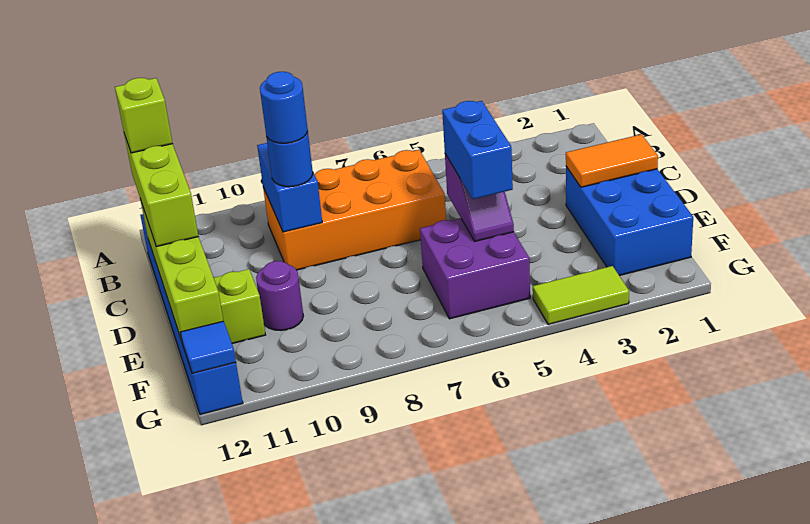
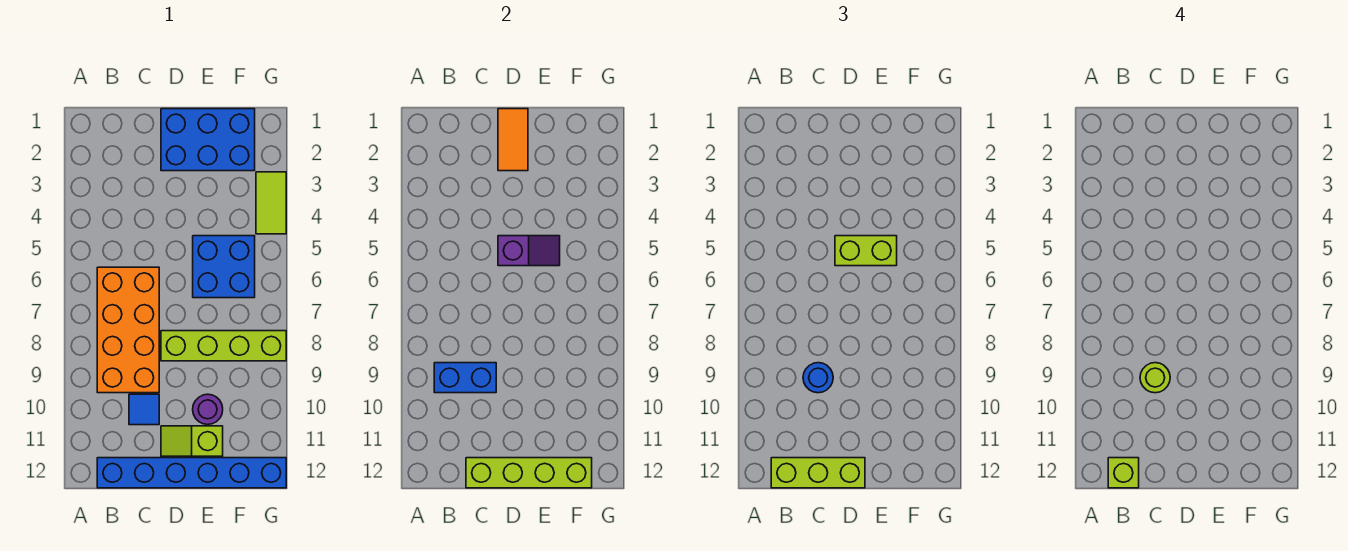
blue 1x1 round brick [260,72,308,143] -> lime 1x1 round brick [1140,363,1170,393]
blue 1x2 brick [442,101,513,199] -> lime 1x2 brick [835,236,897,266]
none -> lime 1x4 brick [161,331,286,361]
purple 2x2 brick [420,218,530,319] -> blue 2x2 brick [193,236,255,298]
blue 1x1 tile [180,321,236,373] -> blue 1x1 tile moved to [129,394,159,425]

